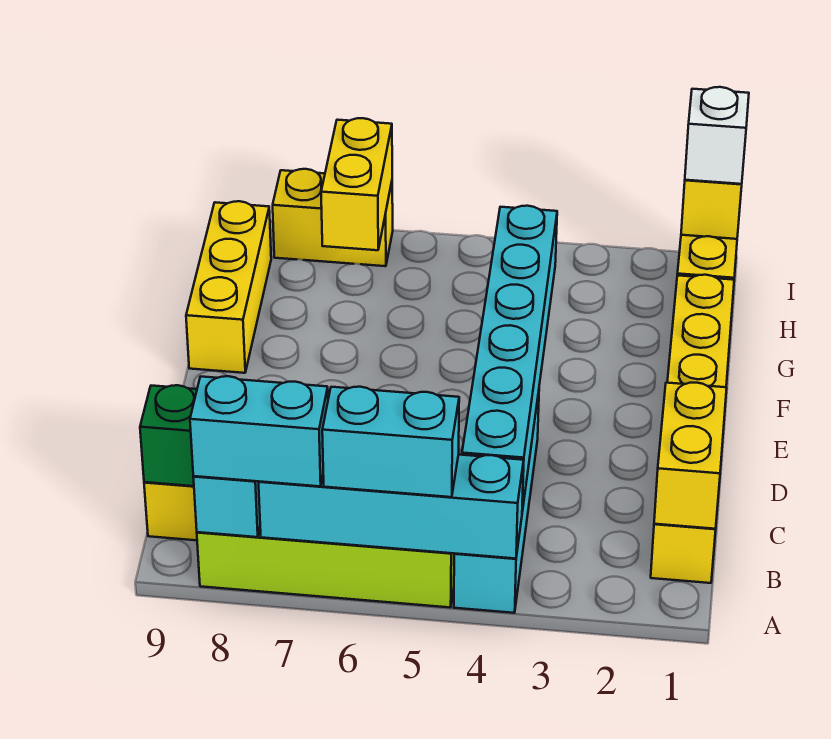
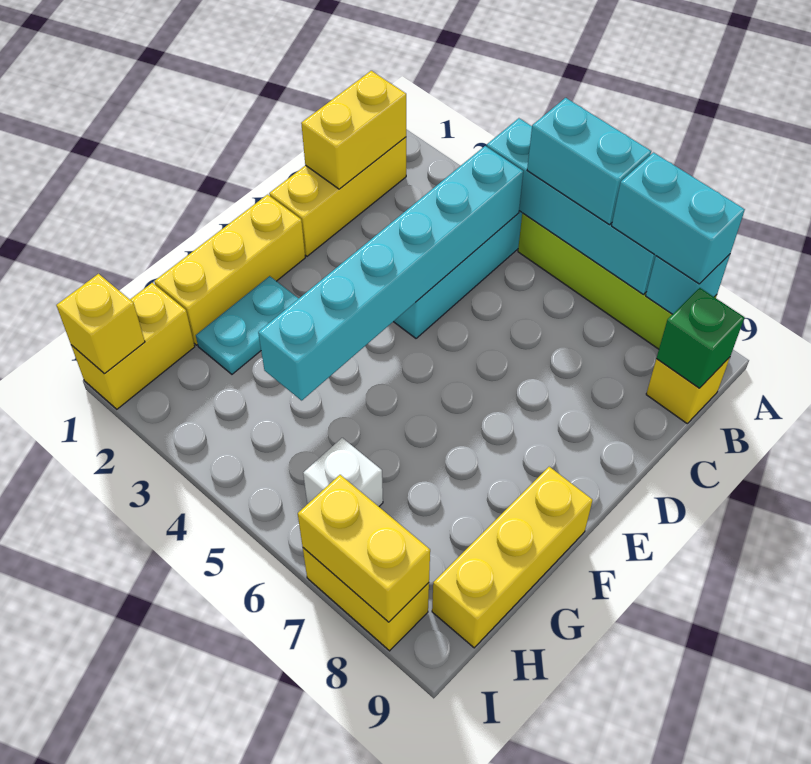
none -> cyan 1x2 plate [196,276,299,374]
yellow 1x2 brick [321,118,392,250] -> yellow 1x2 brick turned to [298,475,430,622]
white 1x1 brick [685,87,749,184] -> white 1x1 brick moved to [303,438,383,506]

